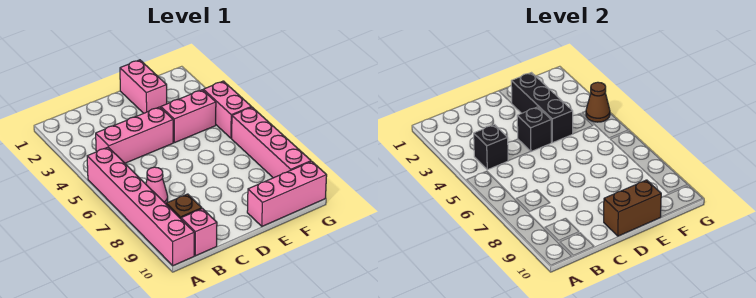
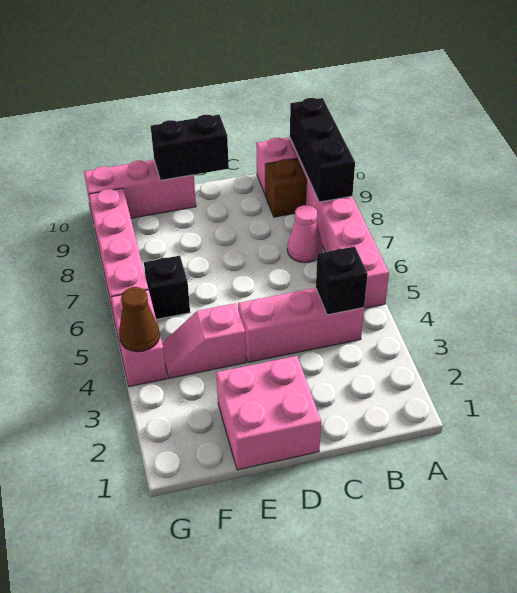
black 1x1 brick [517,107,551,152] -> black 1x1 brick moved to [144,256,190,319]
brown 1x2 brick [604,180,661,236] -> black 1x2 brick [151,115,229,180]
pink 1x2 brick [120,60,167,113] -> pink 2x2 brick [216,356,321,470]
black 1x3 brick [511,73,573,143] -> black 1x3 brick moved to [290,98,355,202]
pink 1x2 brick [161,90,216,143] -> pink 1x2 slope [162,303,246,378]

